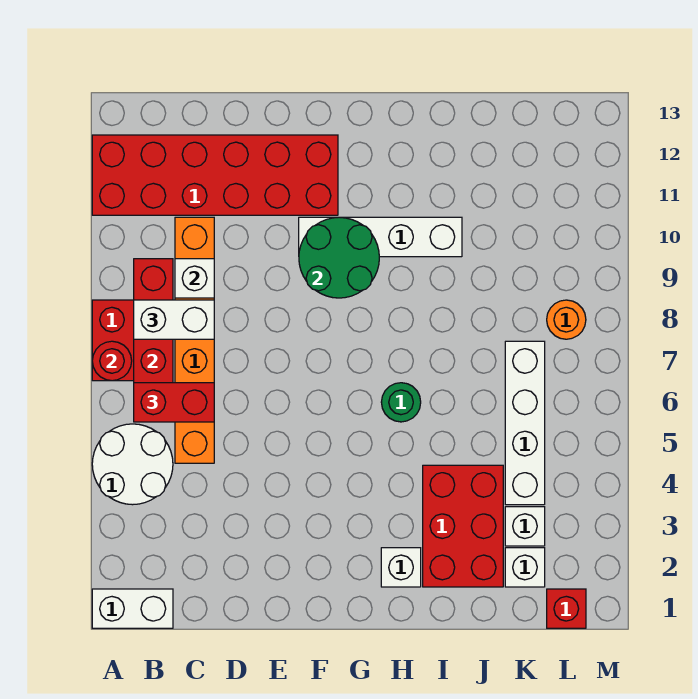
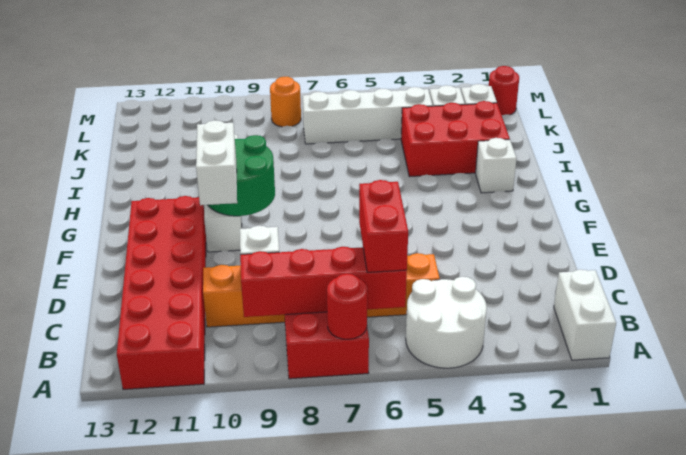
white 1x2 brick [134,300,214,339] -> white 1x2 brick moved to [196,120,237,205]
green 1x1 round brick [381,383,421,422] -> none
red 1x1 brick [547,589,586,628] -> red 1x1 round brick [489,66,519,115]

